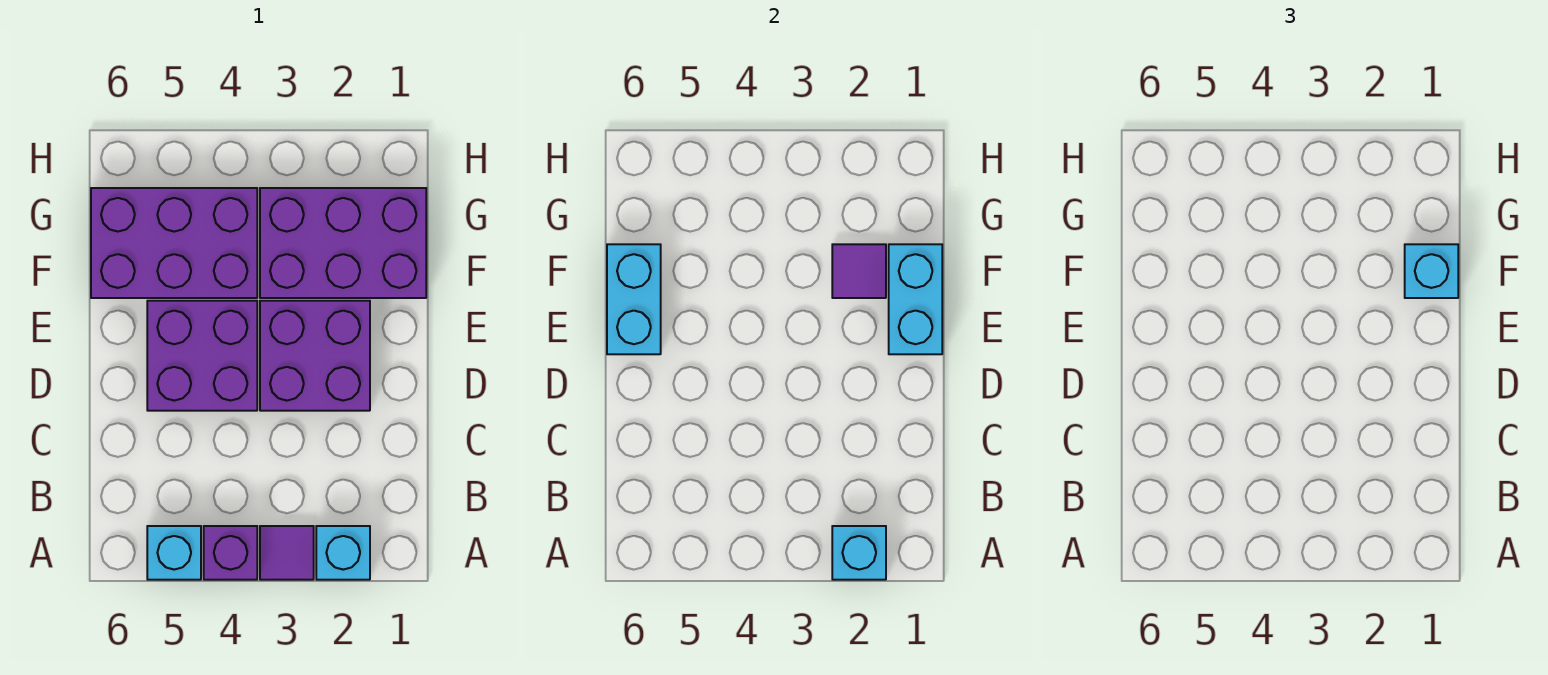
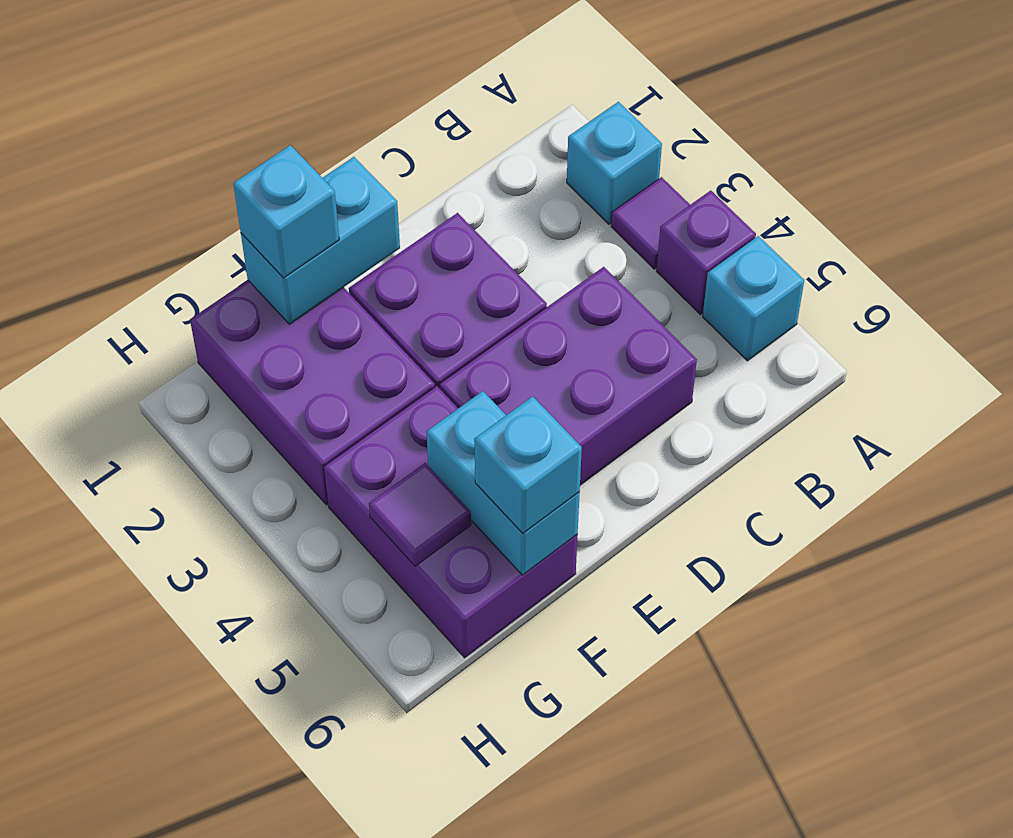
cyan 1x1 brick [832,526,886,580] -> cyan 1x1 brick moved to [474,396,582,533]
purple 2x2 brick [147,301,257,411] -> purple 2x3 brick [440,267,697,485]
cyan 1x2 brick [607,244,661,354] -> cyan 1x2 brick turned to [427,391,580,575]
purple 1x1 tile [832,244,886,298] -> purple 1x1 tile moved to [369,463,471,566]

